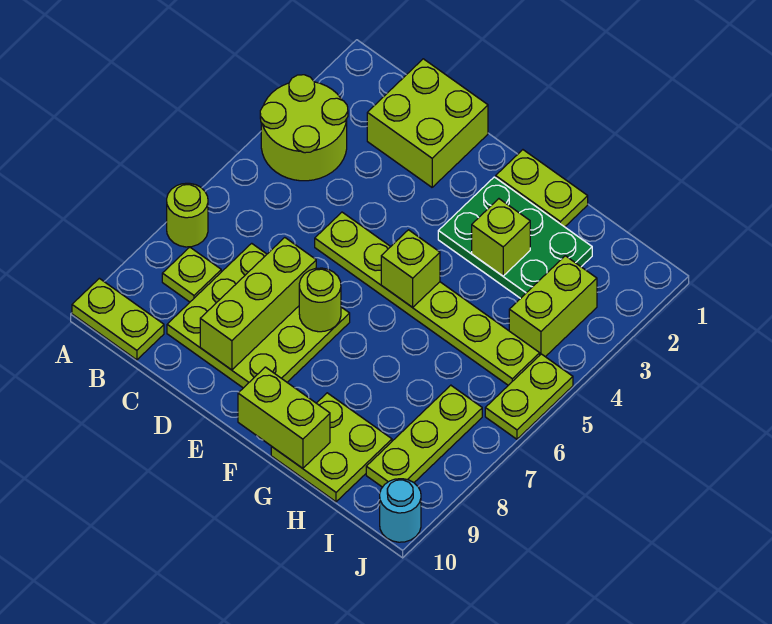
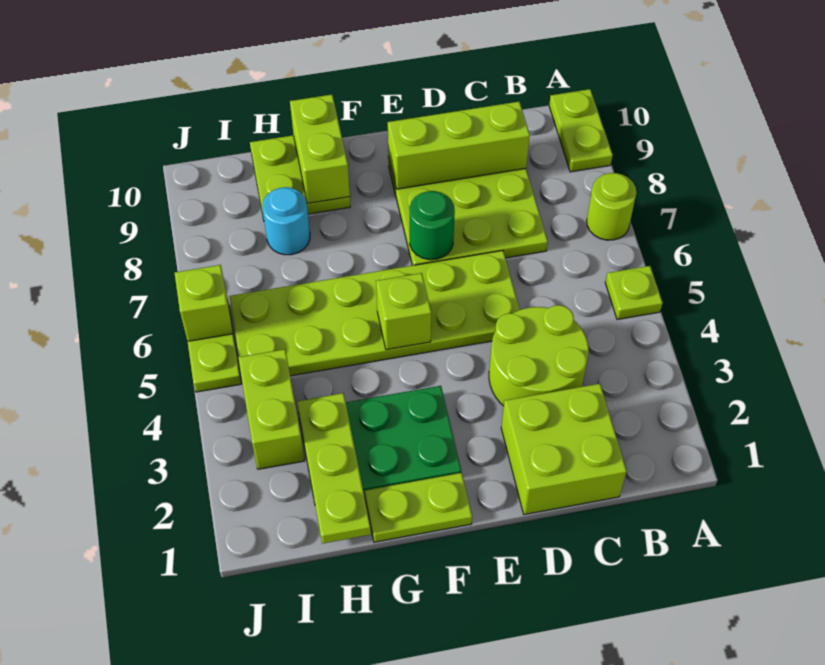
lime 2x2 round brick [260,75,348,181] -> lime 2x2 round brick moved to [489,305,589,406]
lime 1x2 plate [72,278,164,360] -> lime 1x2 plate turned to [549,89,613,172]
lime 1x1 plate [162,247,221,302] -> lime 1x1 plate moved to [605,266,663,320]
lime 1x6 plate [315,212,540,385] -> lime 2x6 plate [229,251,520,376]
lime 1x3 brick [200,238,316,370] -> lime 1x3 brick turned to [388,102,530,189]
lime 1x1 round brick [299,268,341,332] -> green 1x1 round brick [409,191,455,260]
lime 1x2 brick [238,367,330,468] -> lime 1x2 brick turned to [290,95,350,203]
lime 1x1 brick [472,199,530,276] -> lime 1x1 brick moved to [175,265,233,341]
lime 1x3 plate [366,385,482,487] -> lime 1x3 plate moved to [297,393,371,544]
cyan 1x1 round brick [380,479,421,542] -> cyan 1x1 round brick moved to [263,187,310,255]

